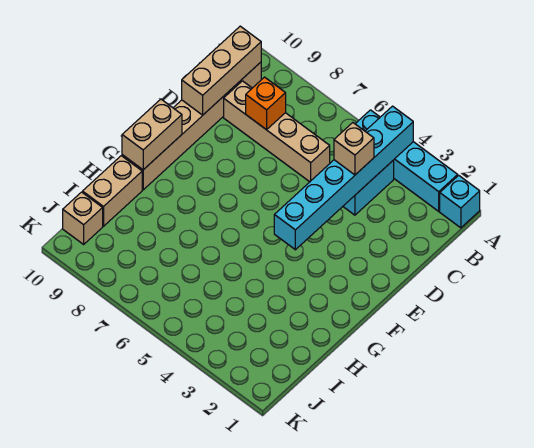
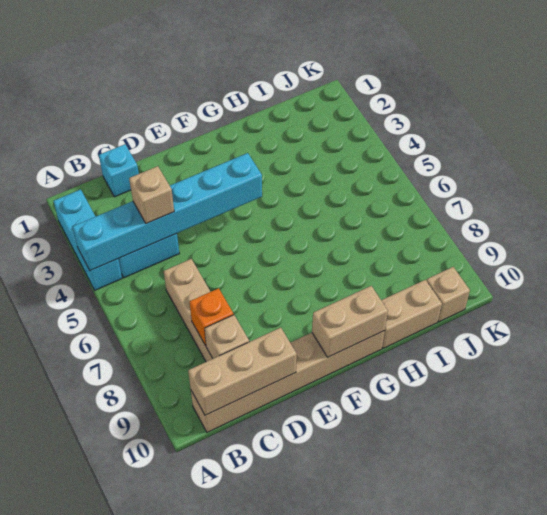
cyan 1x1 brick [440,175,480,228] -> cyan 1x1 brick moved to [99,144,139,197]
cyan 1x4 brick [355,110,458,211] -> cyan 1x3 brick [53,190,122,290]
none -> tan 1x1 brick [205,315,249,358]

